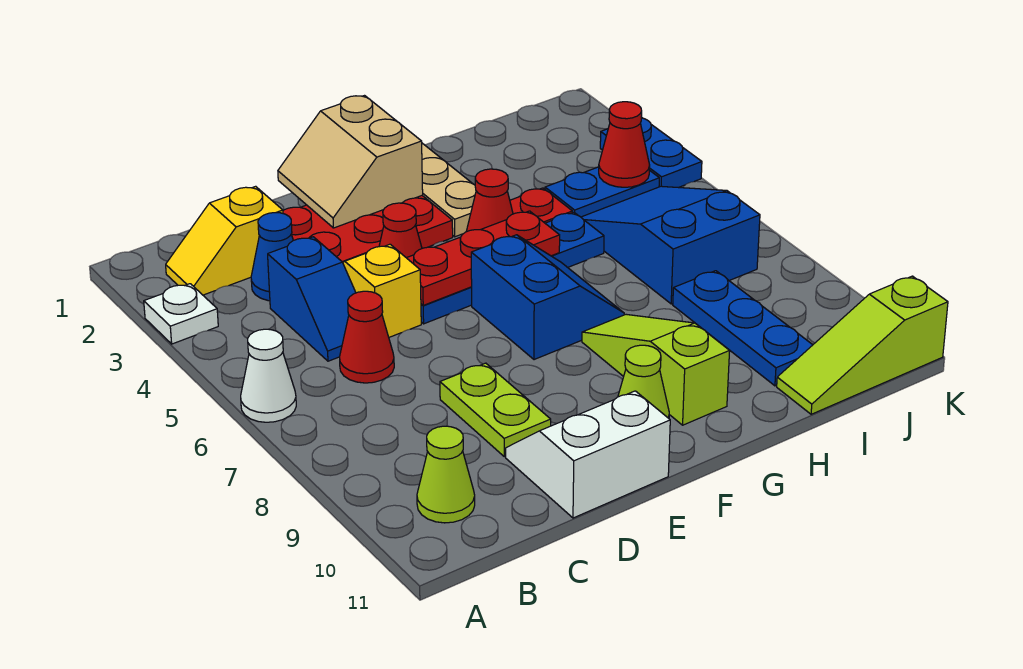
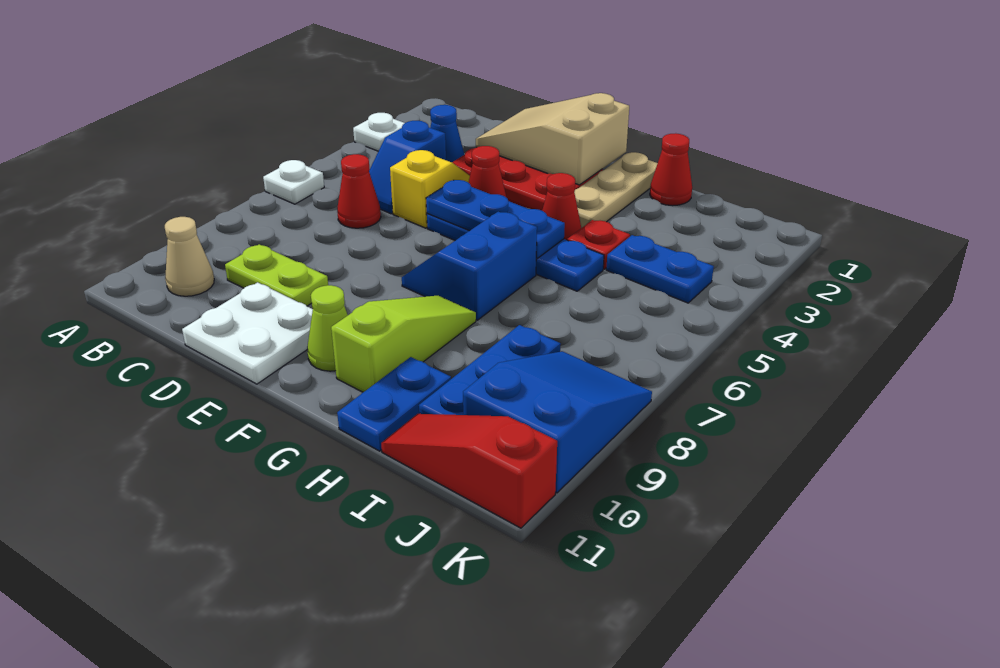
white 1x1 cone [241,329,296,422] -> white 1x1 plate [263,160,324,204]
yellow 1x2 slope [166,186,283,295] -> none
lime 1x1 cone [417,426,475,523] -> tan 1x1 cone [165,217,214,296]
lime 1x2 plate [440,363,551,457] -> lime 1x2 plate turned to [225,244,328,306]
white 2x2 slope [506,391,670,518] -> white 2x2 plate [182,282,313,384]
tan 2x2 slope [278,96,423,228] -> tan 2x3 slope [476,93,629,185]
red 1x3 plate [407,211,560,305] -> blue 1x3 plate [426,180,565,258]
blue 2x2 slope [471,235,624,360] -> blue 2x2 slope turned to [402,212,537,320]
blue 2x3 slope [581,186,760,304] -> blue 2x3 slope moved to [463,351,652,493]
lime 1x3 slope [777,276,948,414] -> red 1x3 slope [381,414,557,528]
red 1x1 cone [599,102,650,187] -> red 1x1 cone moved to [650,133,692,206]
blue 1x2 plate [600,117,702,188] -> blue 1x2 plate moved to [337,357,451,451]

